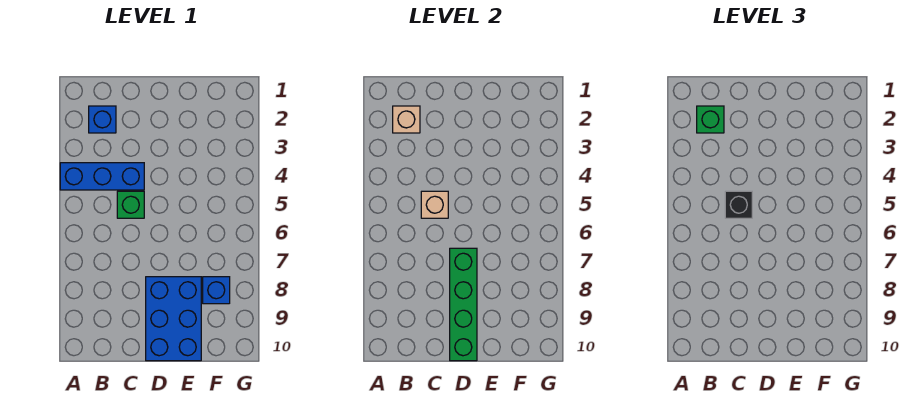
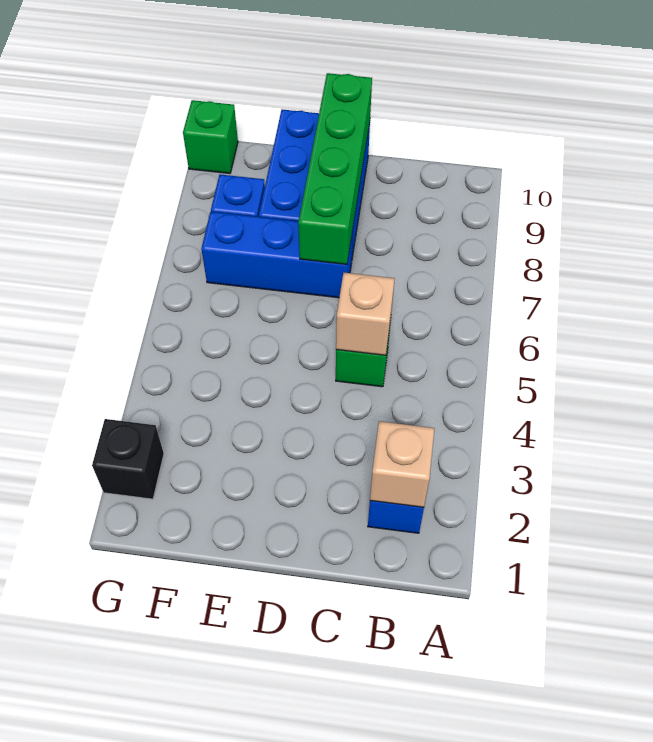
blue 1x3 brick [60,163,144,190] -> blue 1x3 brick moved to [201,212,353,298]
green 1x1 brick [697,106,724,133] -> green 1x1 brick moved to [183,100,238,173]
black 1x1 brick [725,191,752,218] -> black 1x1 brick moved to [92,419,164,499]

